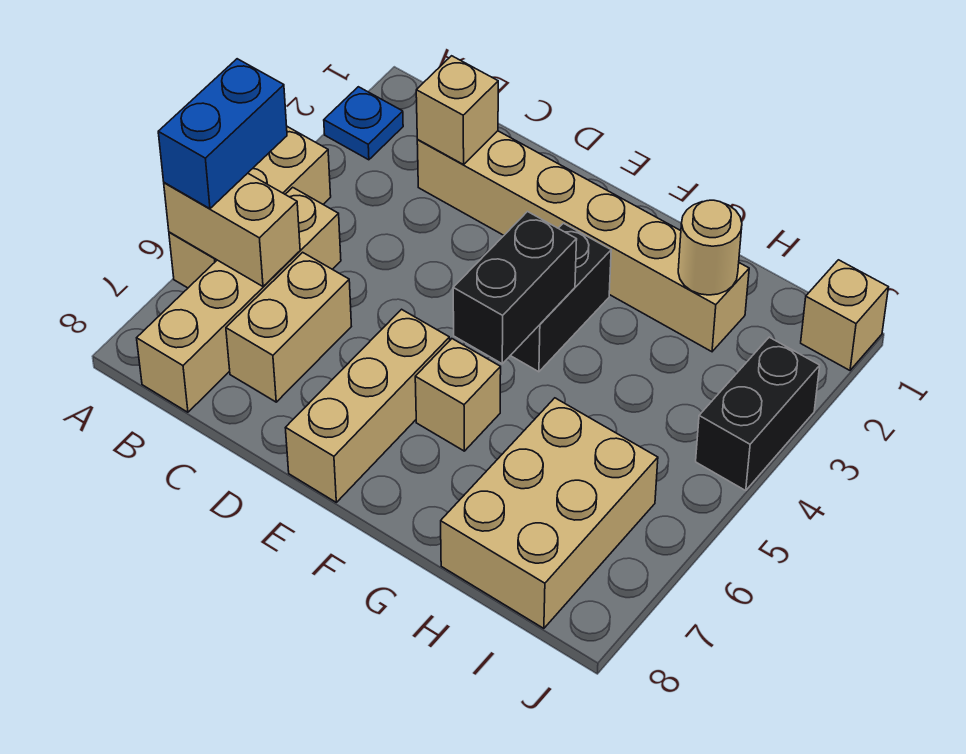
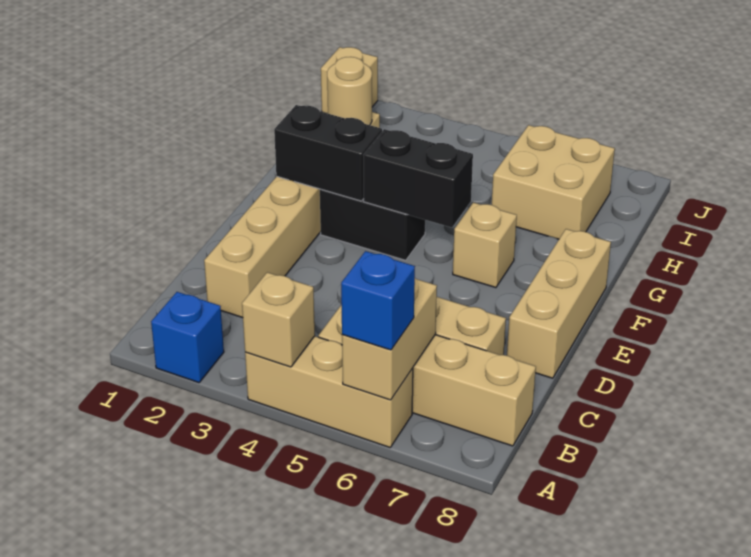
blue 1x1 plate [324,87,403,160] -> blue 1x1 brick [151,292,224,383]
blue 1x2 brick [158,59,287,209] -> blue 1x1 brick [341,251,415,350]
tan 1x1 brick [416,56,498,165] -> tan 1x1 brick moved to [242,272,315,367]
tan 1x3 brick [286,309,450,502] -> tan 1x3 brick turned to [507,229,611,378]
tan 2x3 brick [441,398,658,628] -> tan 2x2 brick [492,125,615,239]
black 1x2 brick [696,337,820,490] -> black 1x2 brick moved to [274,105,382,201]

